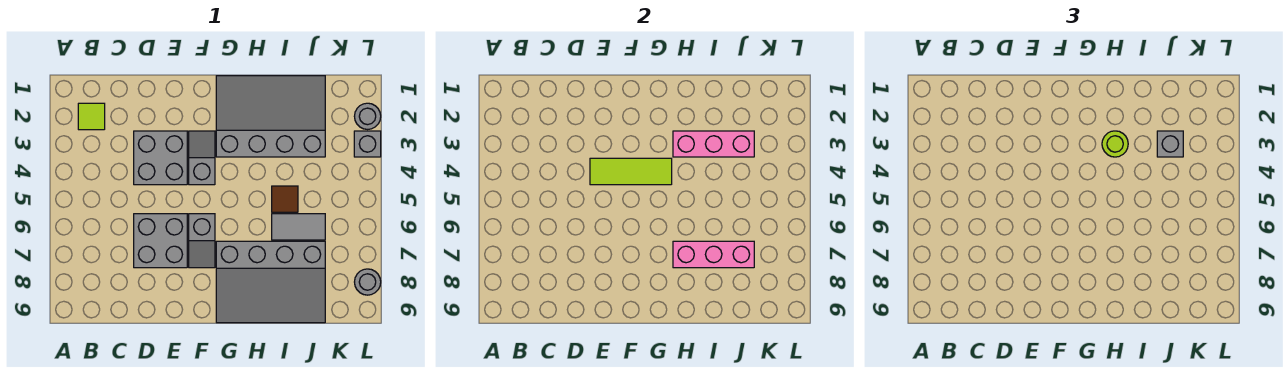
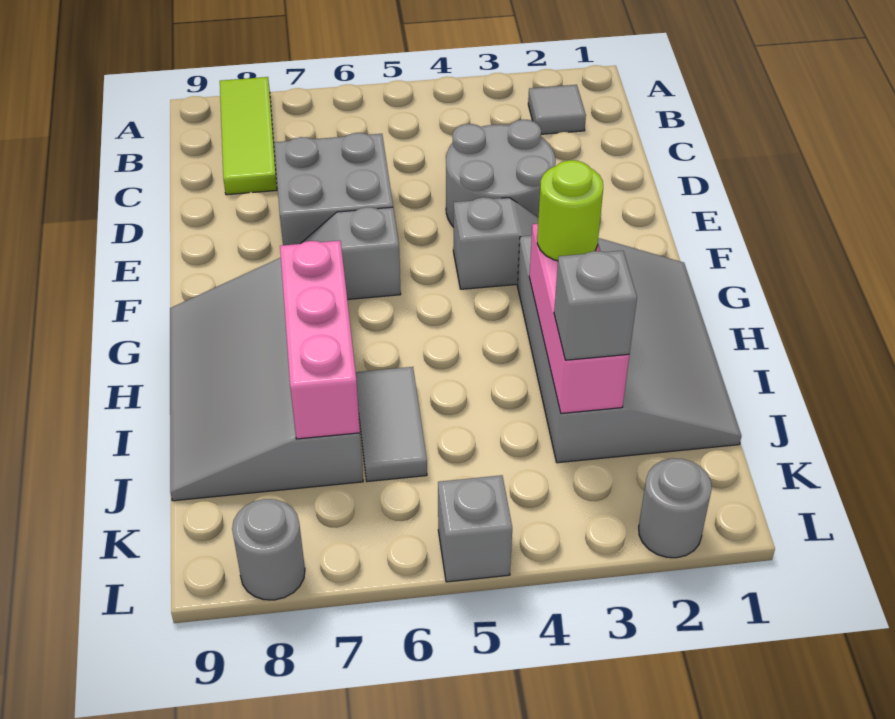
lime 1x1 tile [78,103,105,130] -> grey 1x1 tile [528,85,586,134]
grey 2x2 brick [134,131,187,185] -> grey 2x2 round brick [446,120,556,227]
lime 1x3 tile [590,158,672,185] -> lime 1x3 tile moved to [220,77,277,195]
brown 1x1 tile [272,186,298,212] -> none
grey 1x1 brick [354,131,381,157] -> grey 1x1 brick moved to [438,475,512,582]

